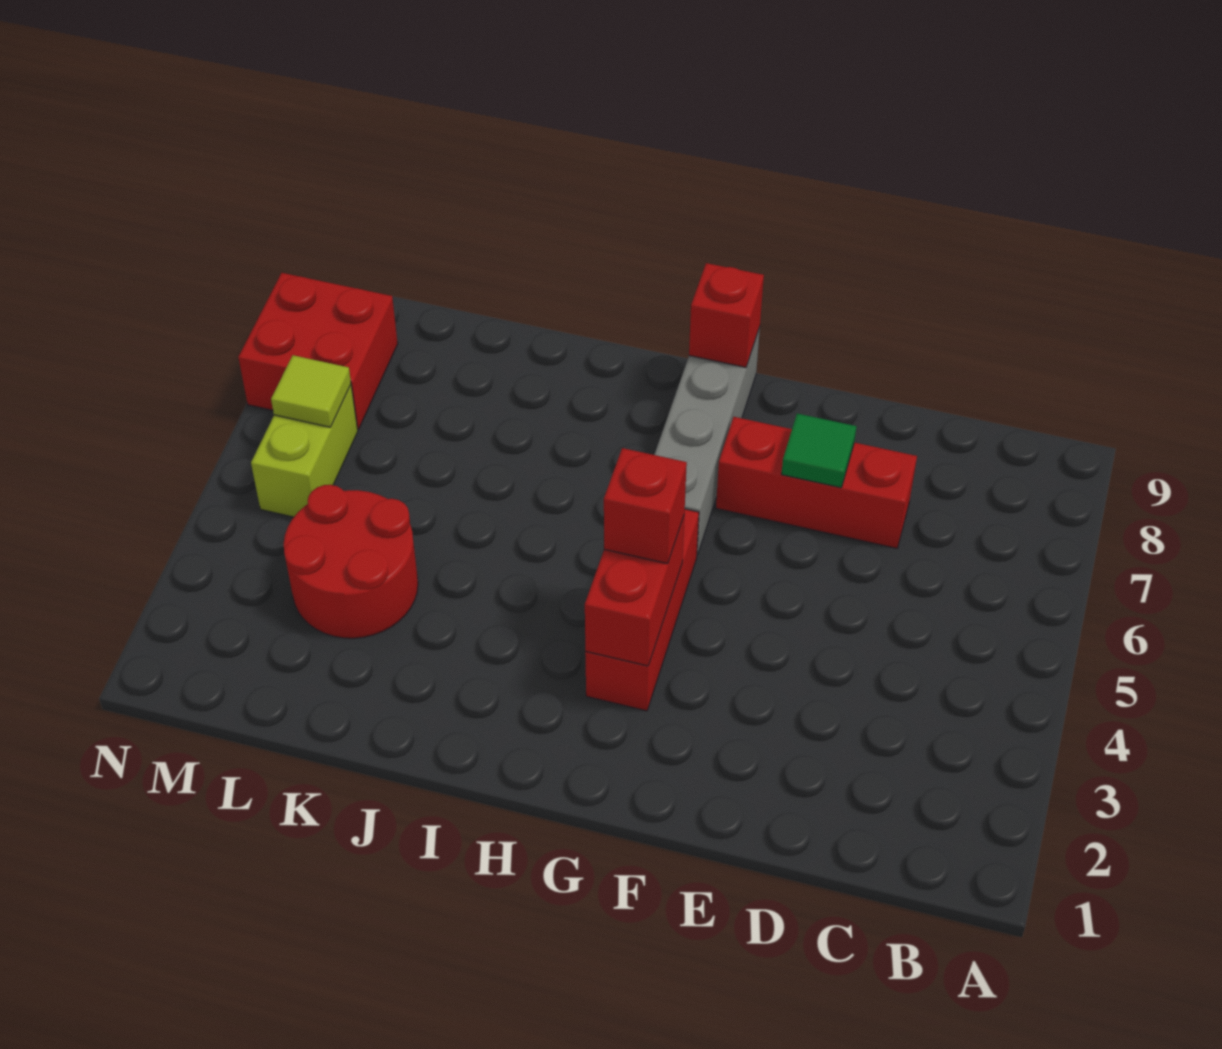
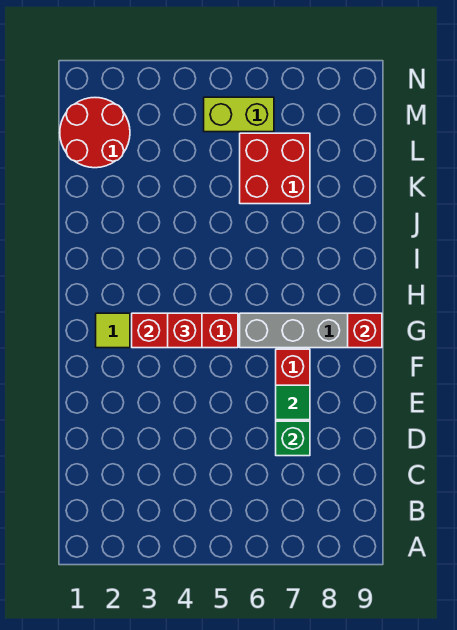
none -> green 1x1 brick [276,421,310,456]
red 2x2 round brick [284,485,418,638] -> red 2x2 round brick moved to [60,98,130,168]
lime 1x1 tile [271,355,351,427] -> lime 1x1 tile moved to [96,313,130,348]
red 2x2 brick [238,273,398,429] -> red 2x2 brick moved to [240,133,310,204]

